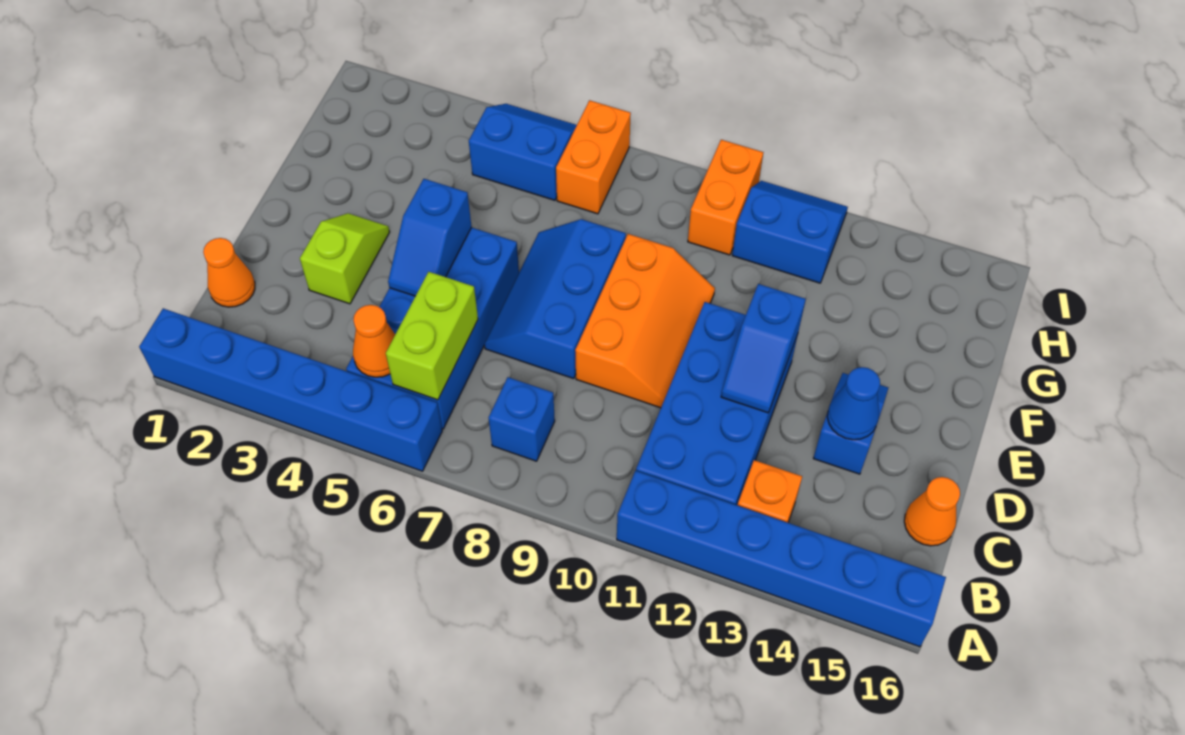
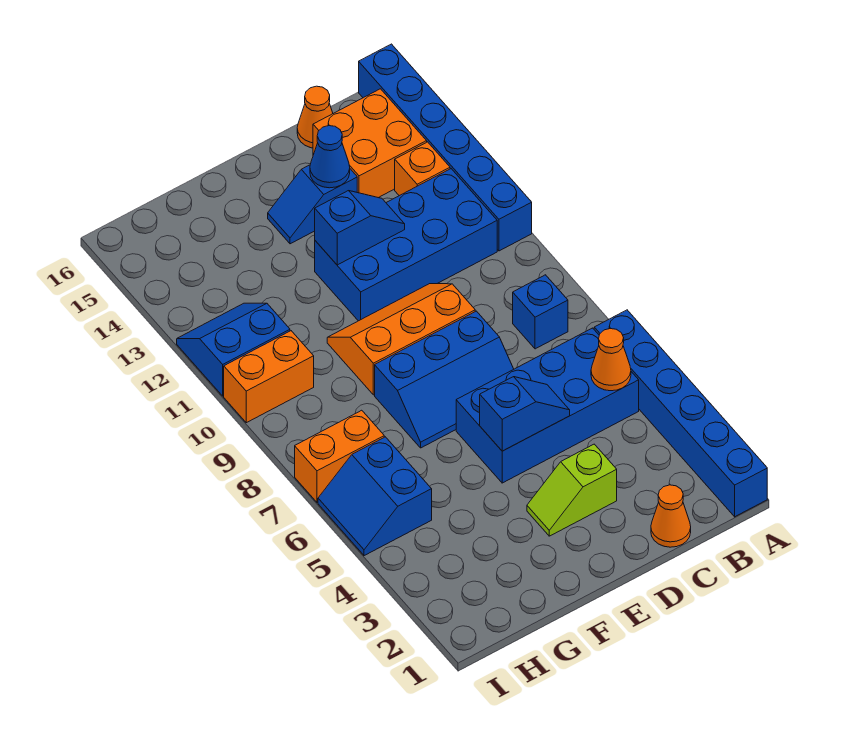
lime 1x2 brick [386,272,478,400] -> none
none -> orange 2x2 brick [313,89,427,198]
blue 2x2 slope [732,181,848,283] -> blue 2x2 slope turned to [177,303,290,396]

